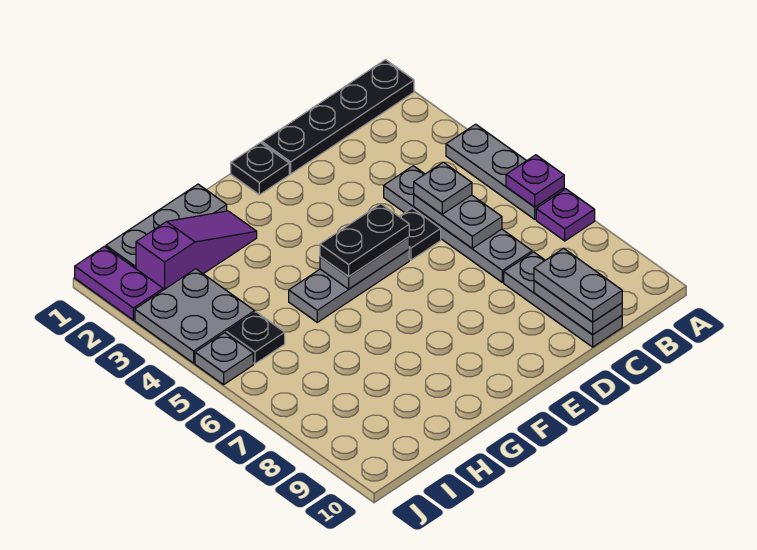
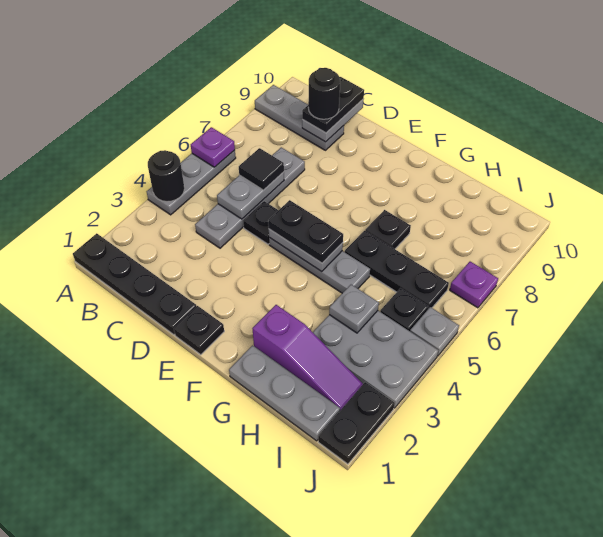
none -> black 1x1 round brick [148,150,184,202]
purple 1x1 plate [536,189,595,241] -> purple 1x1 plate moved to [450,262,498,308]
grey 1x1 plate [414,162,472,214] -> grey 1x1 plate moved to [329,285,379,333]
none -> black 1x1 tile [239,148,284,190]
grey 1x3 plate [504,252,622,347] -> grey 1x3 plate turned to [255,85,344,150]
grey 1x2 plate [534,248,622,322] -> black 1x2 plate [302,77,364,133]
none -> black 1x1 round brick [308,68,340,119]
purple 1x3 slope [136,211,257,290] -> purple 1x3 slope turned to [253,305,363,410]
none -> black 1x3 plate [345,231,449,309]
none -> black 1x1 plate [365,210,411,249]
grey 2x2 plate [135,269,255,363] -> grey 2x3 plate [313,311,438,408]
purple 1x2 plate [75,246,163,320] -> black 1x2 plate [318,382,395,464]

